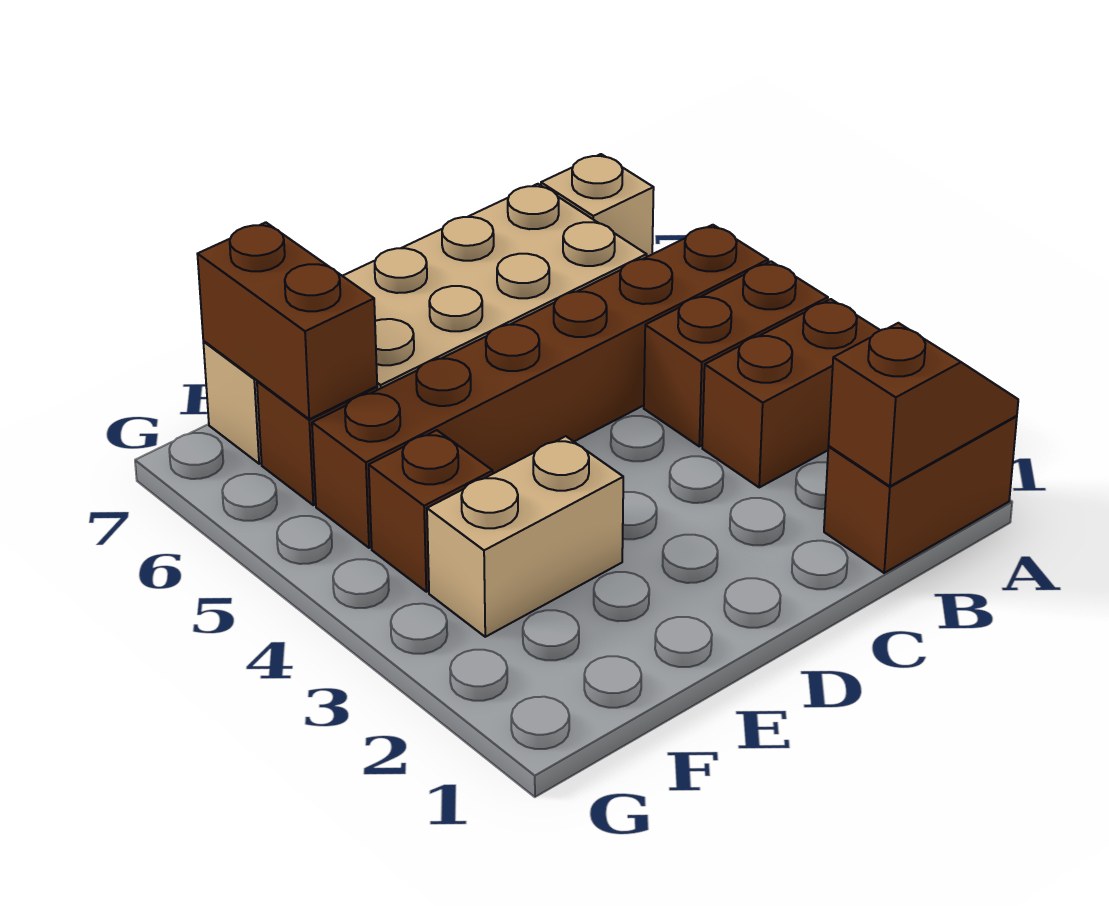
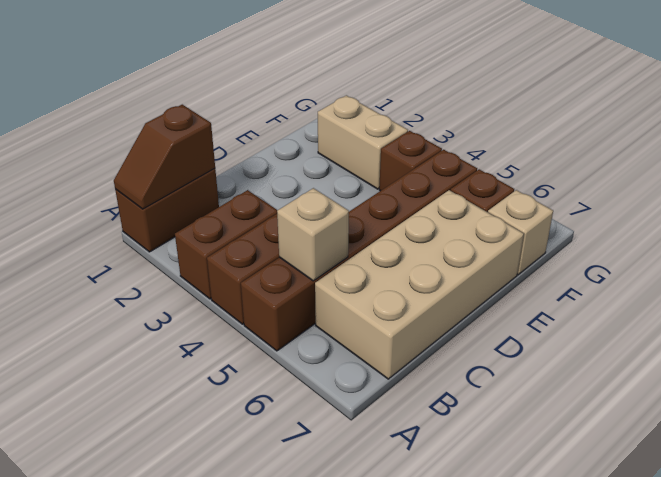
tan 1x1 brick [541,154,654,257] -> tan 1x1 brick moved to [277,188,349,281]
tan 1x2 brick [427,436,623,637] -> tan 1x2 brick turned to [318,95,408,189]
brown 1x2 brick [197,222,377,419] -> none

